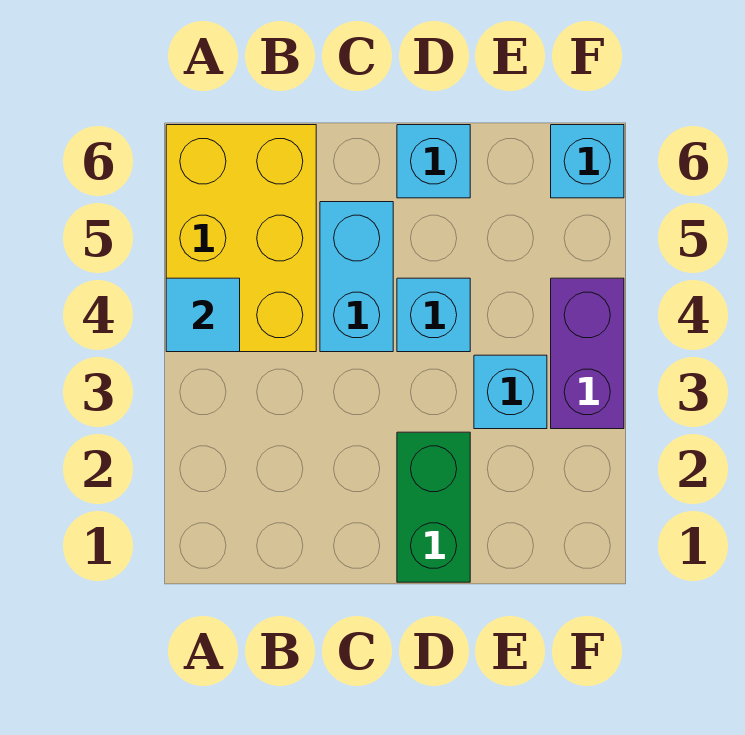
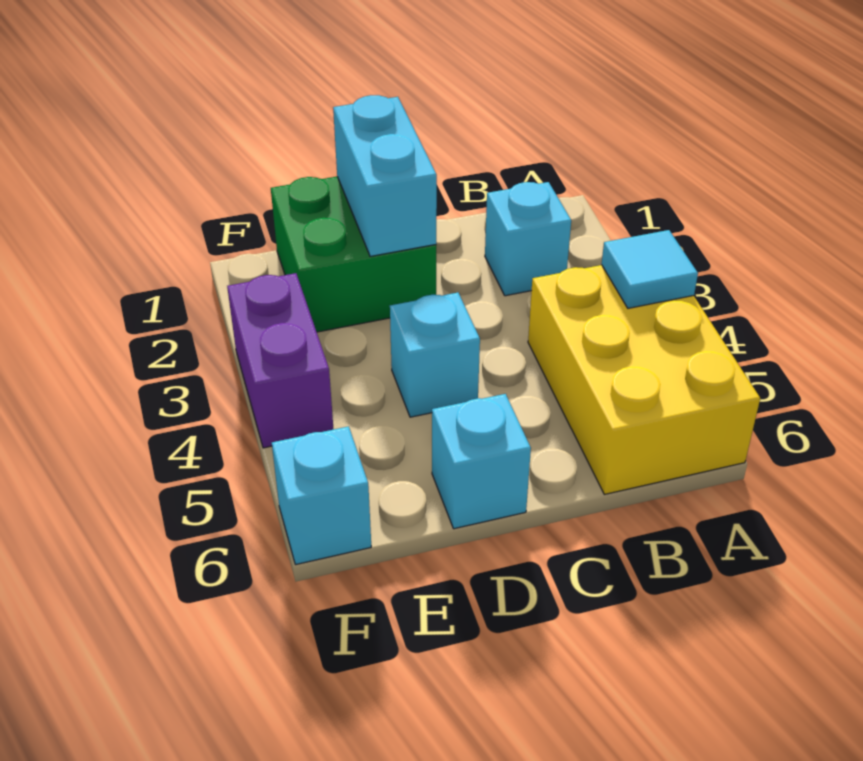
cyan 1x2 brick [320,202,393,352] -> cyan 1x2 brick moved to [333,95,437,256]
green 1x2 brick [397,432,470,582] -> green 2x2 brick [271,177,436,332]
cyan 1x1 brick [474,355,547,429] -> cyan 1x1 brick moved to [485,182,571,296]

